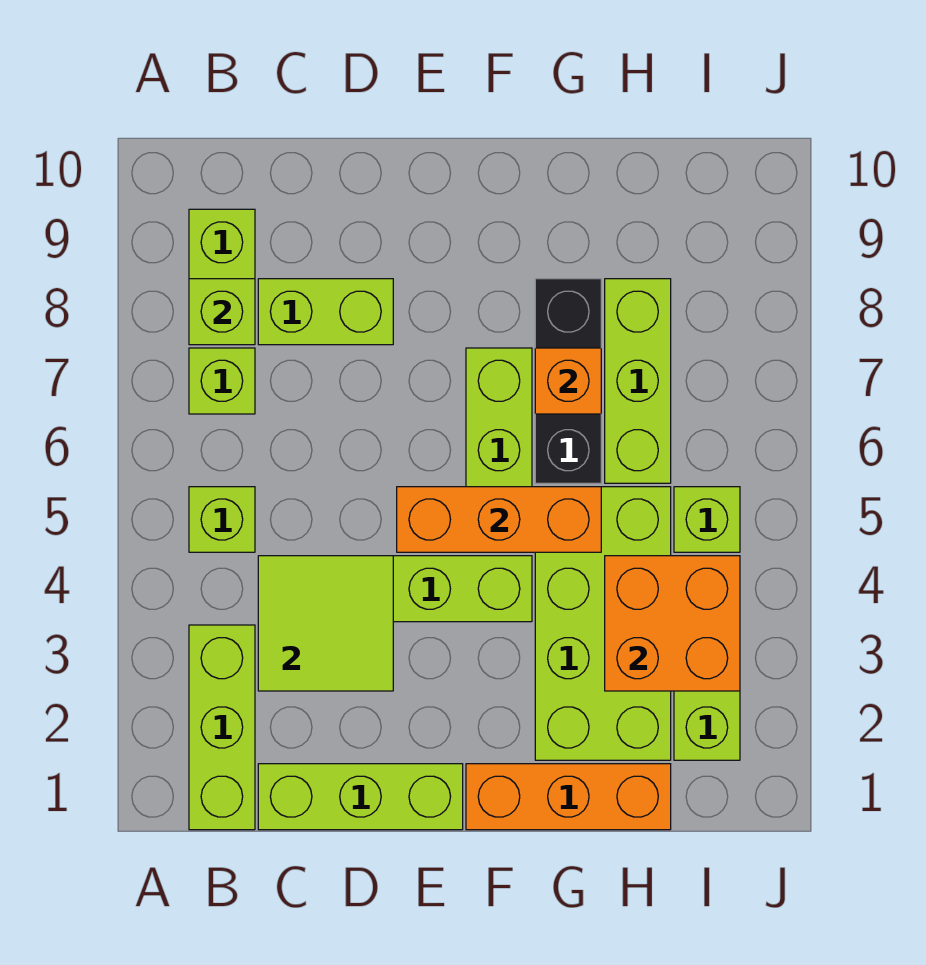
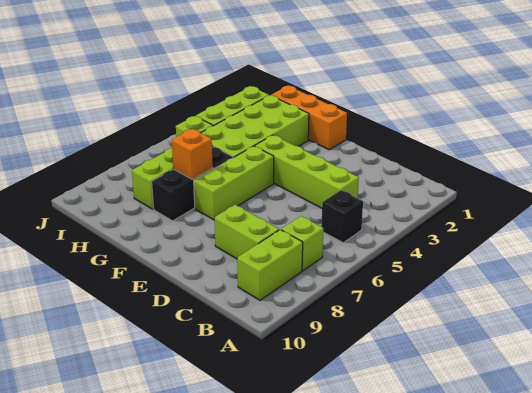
lime 1x3 brick [189,625,255,830] -> none
lime 1x1 brick [189,487,255,552] -> black 1x1 brick [321,190,363,243]
lime 1x1 brick [189,279,255,345] -> none
lime 1x3 brick [258,764,463,830] -> none
lime 2x2 tile [258,556,393,691] -> none
orange 1x3 brick [397,487,601,552] -> none
orange 2x2 brick [605,556,740,691] -> none

